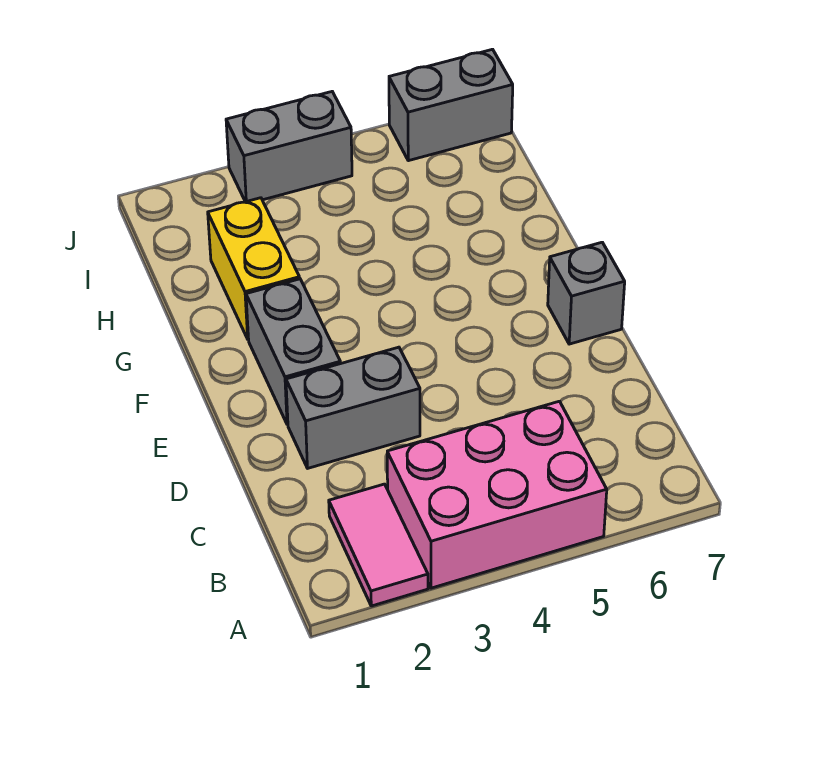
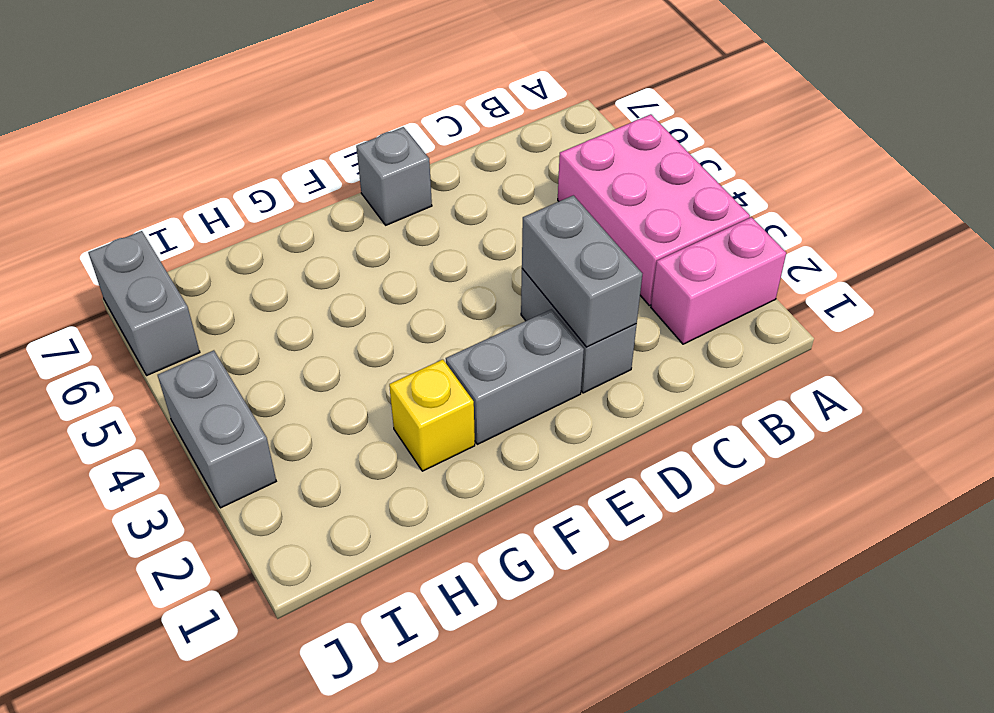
pink 1x2 tile [329,484,428,606] -> pink 1x2 brick [651,217,786,344]
none -> grey 1x2 brick [522,195,642,347]
yellow 1x2 brick [208,198,300,340] -> yellow 1x1 brick [389,360,475,471]

